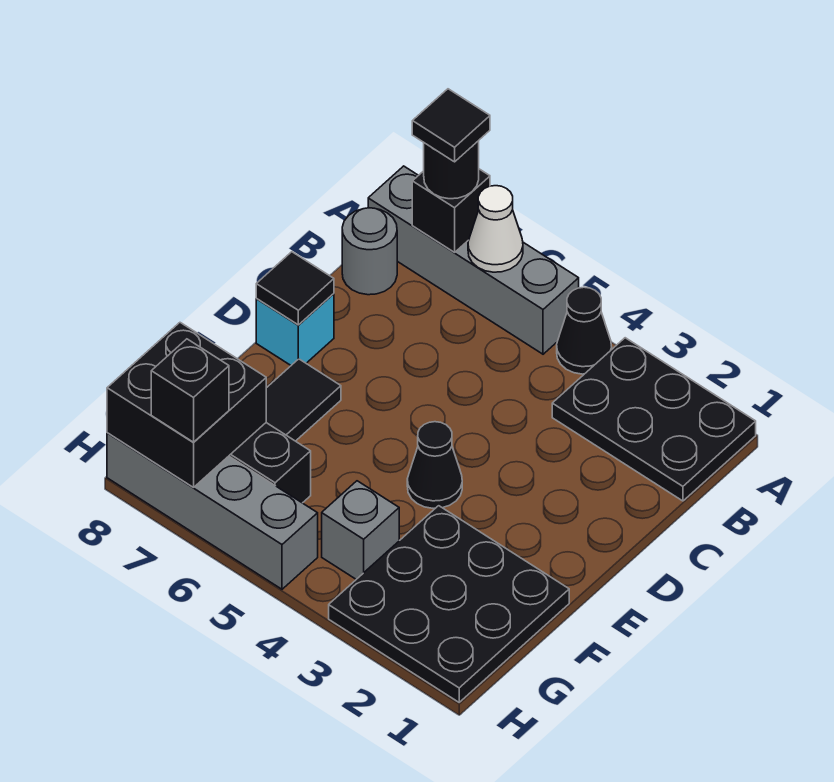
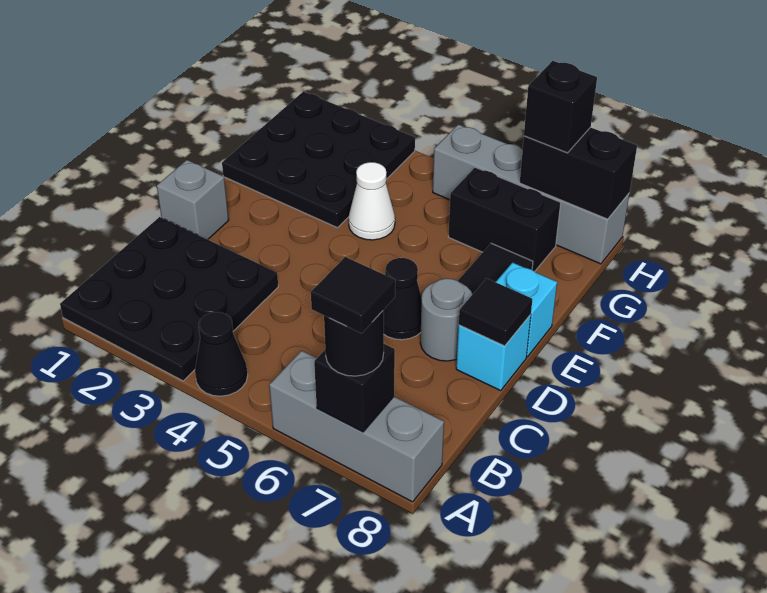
black 2x3 plate [552,338,756,501] -> black 3x3 plate [60,217,278,381]
grey 1x4 brick [368,166,579,354] -> grey 1x3 brick [269,351,444,502]
white 1x1 cone [468,186,523,272] -> white 1x1 cone moved to [348,162,395,240]
grey 1x1 round brick [342,208,397,295] -> grey 1x1 round brick moved to [420,278,472,361]
black 1x1 cone [407,422,462,508] -> black 1x1 cone moved to [384,258,422,340]
none -> cyan 1x1 brick [496,262,557,357]
grey 1x1 brick [322,481,399,579] -> grey 1x1 brick moved to [157,160,229,240]
black 2x2 brick [107,323,266,487] -> black 1x2 brick [520,127,637,219]

